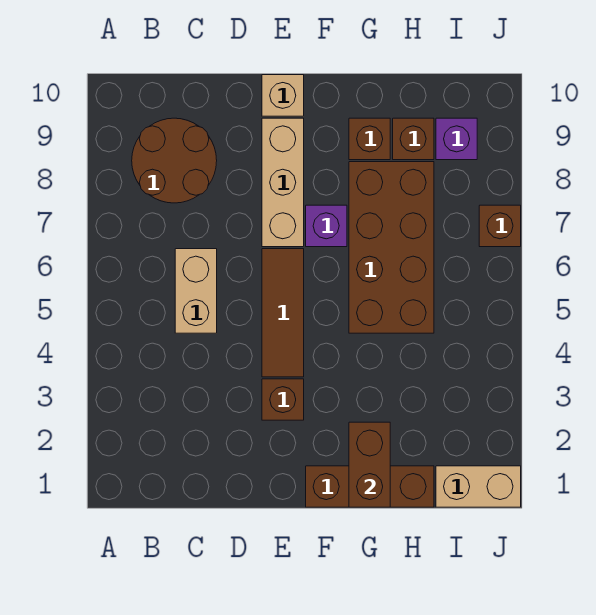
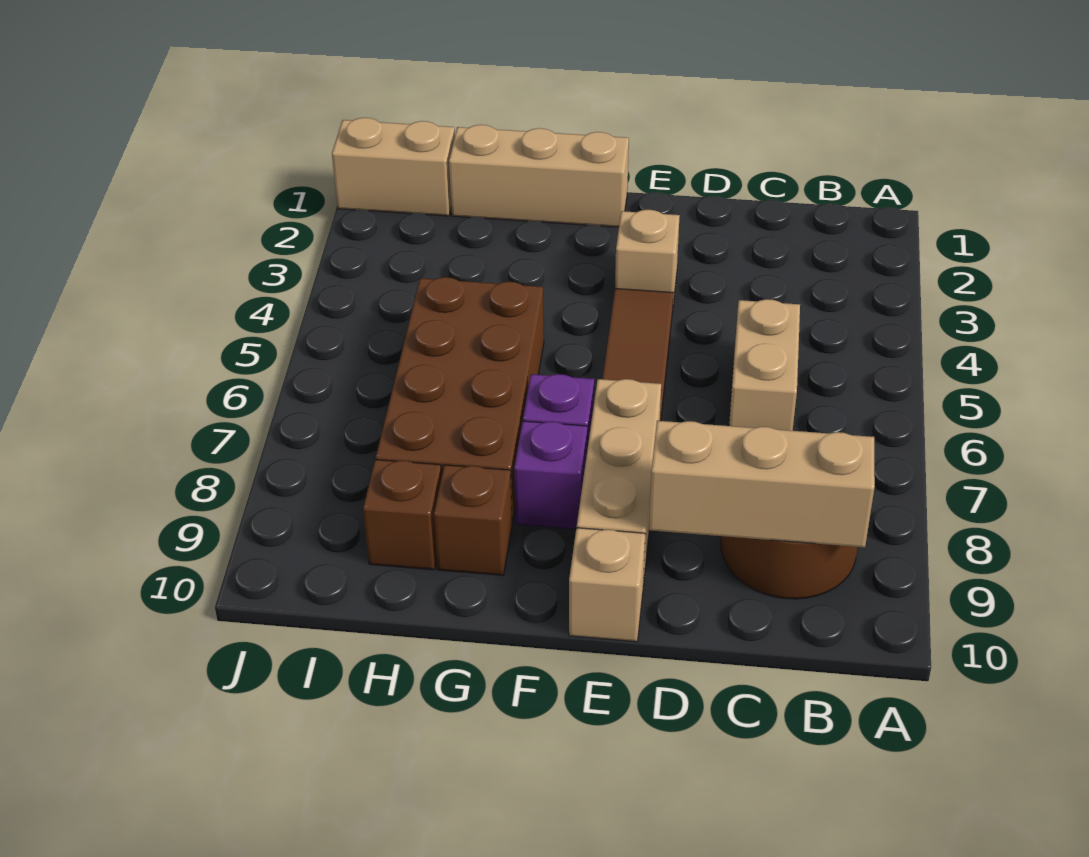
none -> tan 1x3 brick [649,421,875,547]
brown 1x1 brick [262,379,304,420] -> tan 1x1 brick [615,210,680,302]
brown 1x3 brick [306,466,434,507] -> tan 1x3 brick [449,125,629,227]
brown 1x2 brick [349,422,390,507] -> none
purple 1x1 brick [436,118,477,160] -> purple 1x1 brick moved to [514,421,587,529]
brown 1x1 brick [479,205,521,247] -> none

